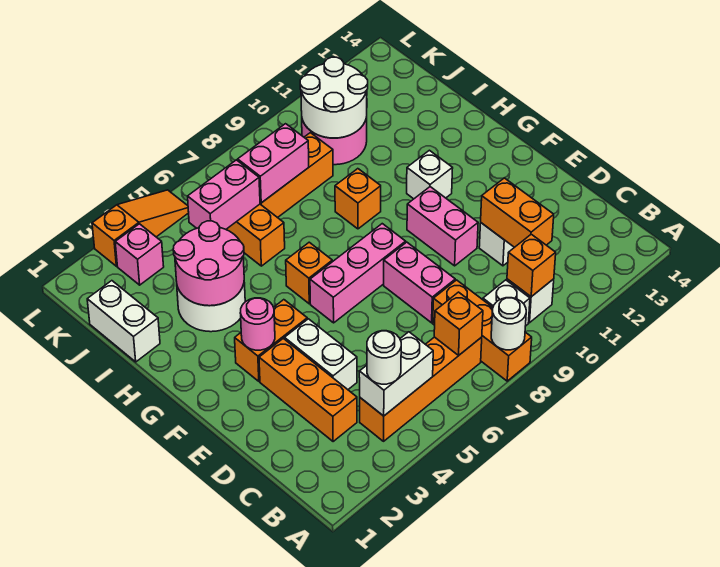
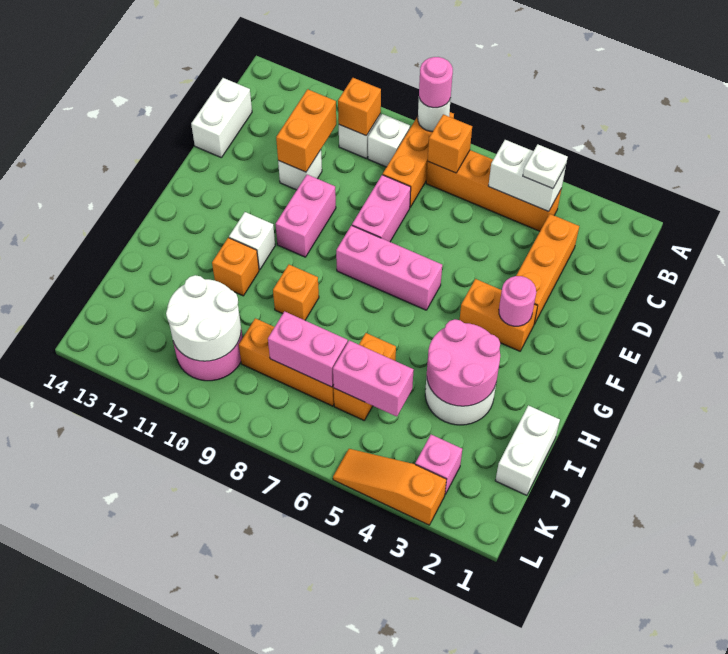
none -> pink 1x1 round brick [419,57,453,108]
white 1x1 round brick [367,331,401,384] -> white 1x1 plate [523,144,568,189]
white 1x2 brick [285,319,357,389] -> white 1x2 brick moved to [191,78,252,157]
orange 1x1 brick [286,242,332,304] -> orange 1x1 brick moved to [212,238,259,296]

